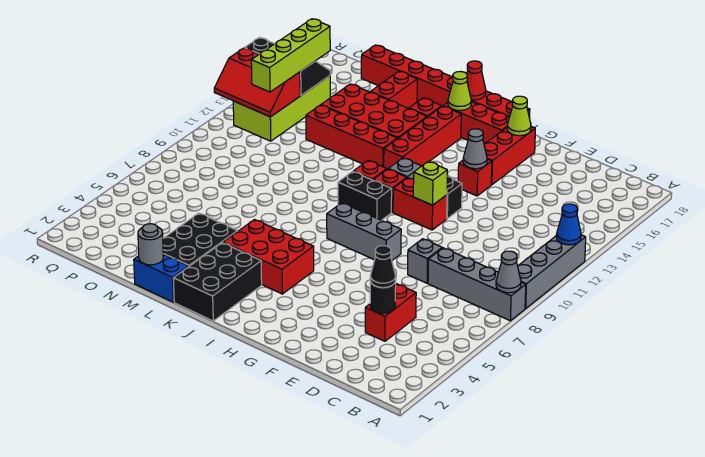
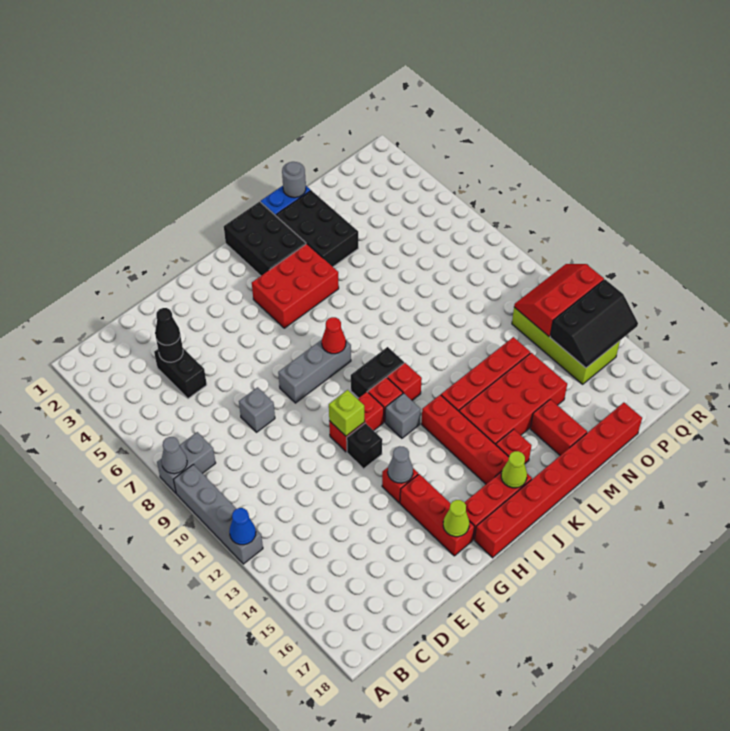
grey 1x4 brick [428,248,526,321] -> grey 1x2 brick [157,432,216,493]
red 1x2 brick [365,284,416,341] -> black 1x2 brick [154,348,207,399]
red 1x1 cone [467,61,486,100] -> red 1x1 cone moved to [322,317,346,354]
lime 1x4 brick [251,19,330,92] -> none

